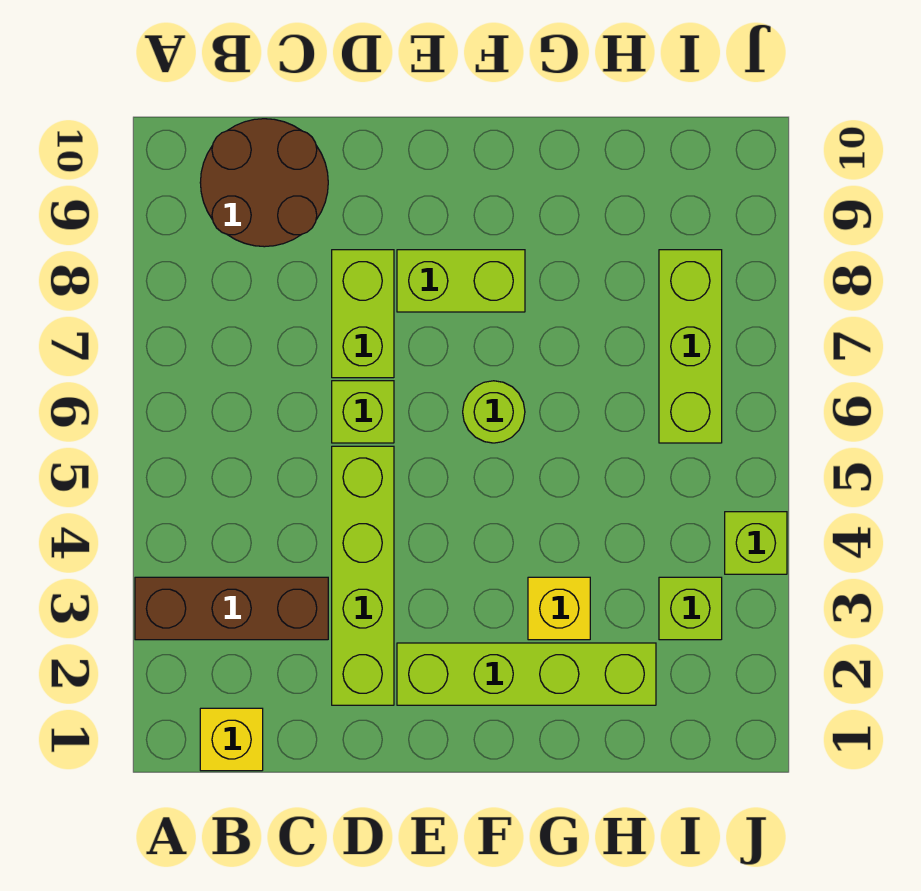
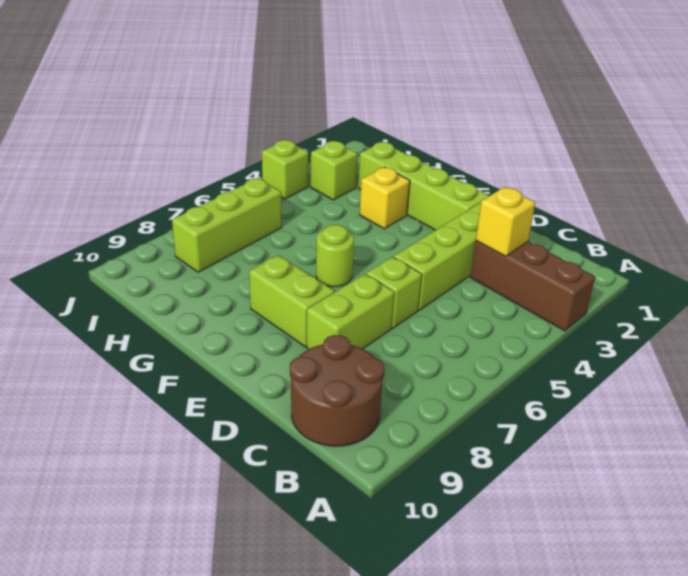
yellow 1x1 brick [200,708,263,771] -> yellow 1x1 brick moved to [476,187,535,256]

